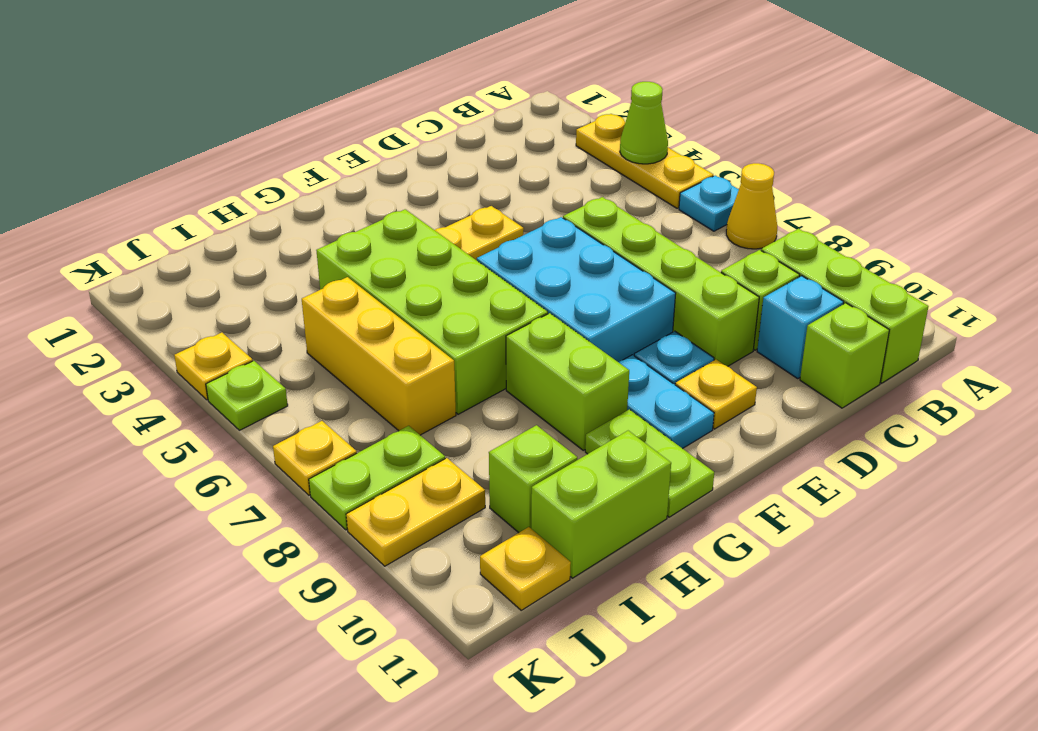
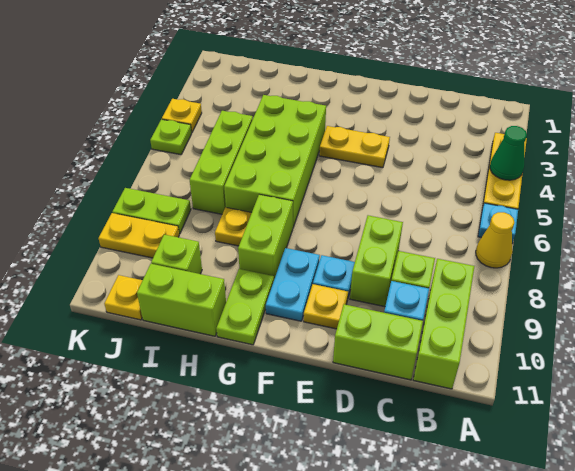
lime 1x1 cone [620,82,668,164] -> green 1x1 cone [490,126,527,180]
lime 1x1 brick [800,303,889,408] -> lime 1x2 brick [333,304,423,380]
lime 1x4 brick [563,197,759,366] -> lime 1x2 brick [350,215,403,307]
cyan 2x3 brick [477,217,676,362] -> none
yellow 1x3 brick [302,277,456,435] -> lime 1x3 brick [190,111,253,214]
yellow 1x1 plate [273,421,357,495] -> yellow 1x1 plate moved to [215,207,252,246]

